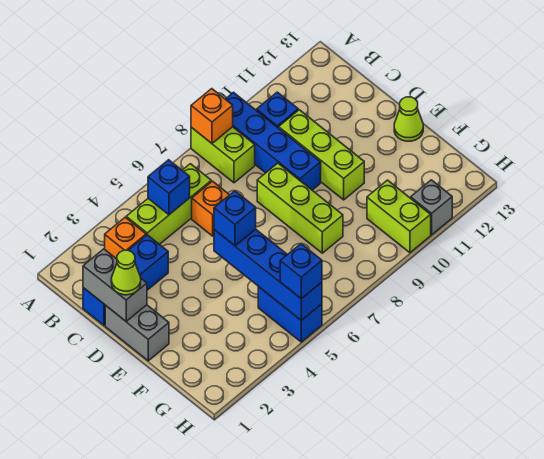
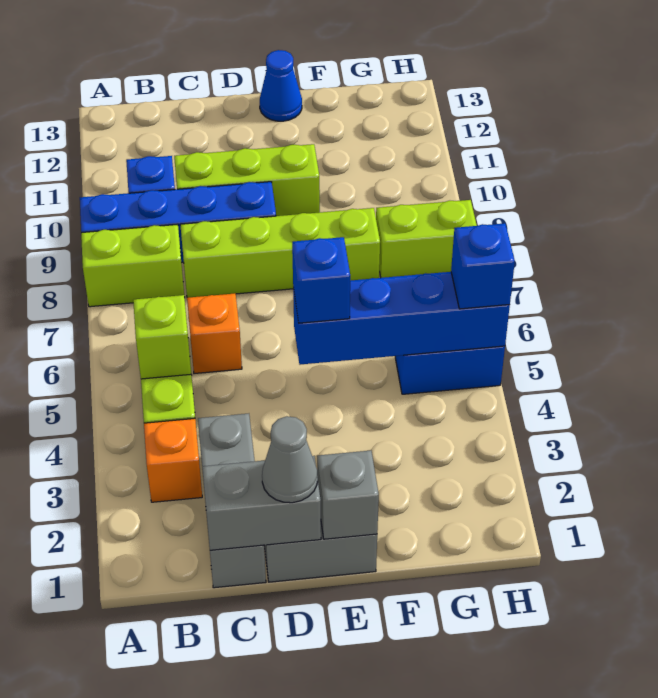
orange 1x1 brick [191,89,233,143] -> none
blue 1x1 brick [148,160,190,215] -> lime 1x1 brick [133,295,191,379]
blue 1x3 brick [83,235,168,326] -> grey 1x3 brick [198,414,266,588]
lime 1x1 cone [111,250,141,295] -> grey 1x1 cone [262,416,317,503]
lime 1x3 brick [257,163,343,253] -> lime 1x4 brick [180,208,380,298]
lime 1x1 cone [394,97,423,141] -> blue 1x1 cone [260,50,302,121]
lime 1x2 brick [367,180,431,253] -> lime 1x2 brick moved to [376,200,477,278]
grey 1x1 brick [411,180,452,235] -> grey 1x1 brick moved to [317,451,379,539]

